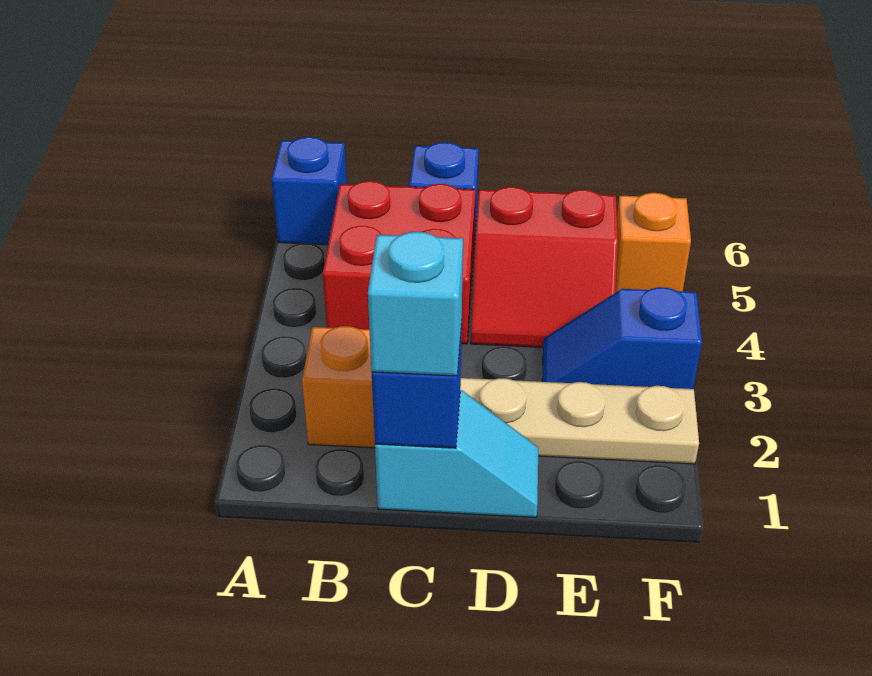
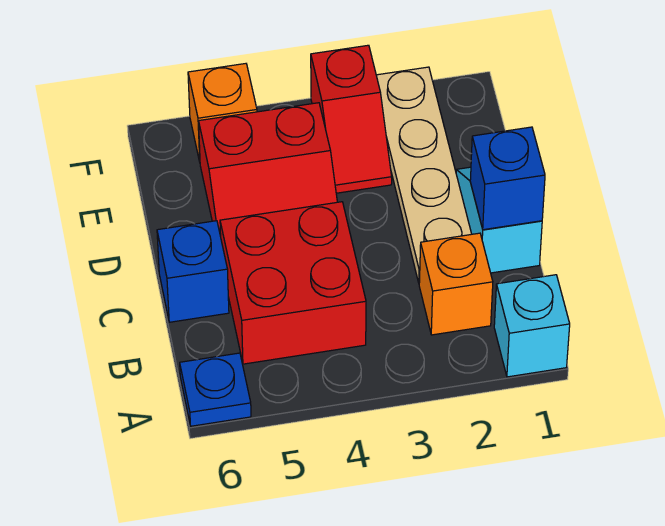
blue 1x1 brick [271,137,347,245] -> blue 1x1 plate [180,353,251,426]
cyan 1x1 brick [368,232,463,376] -> cyan 1x1 brick moved to [494,275,570,377]
red 2x2 slope [471,187,618,347] -> red 2x2 slope turned to [199,103,337,236]
blue 1x2 slope [542,287,702,389] -> red 1x2 slope [311,45,392,193]

